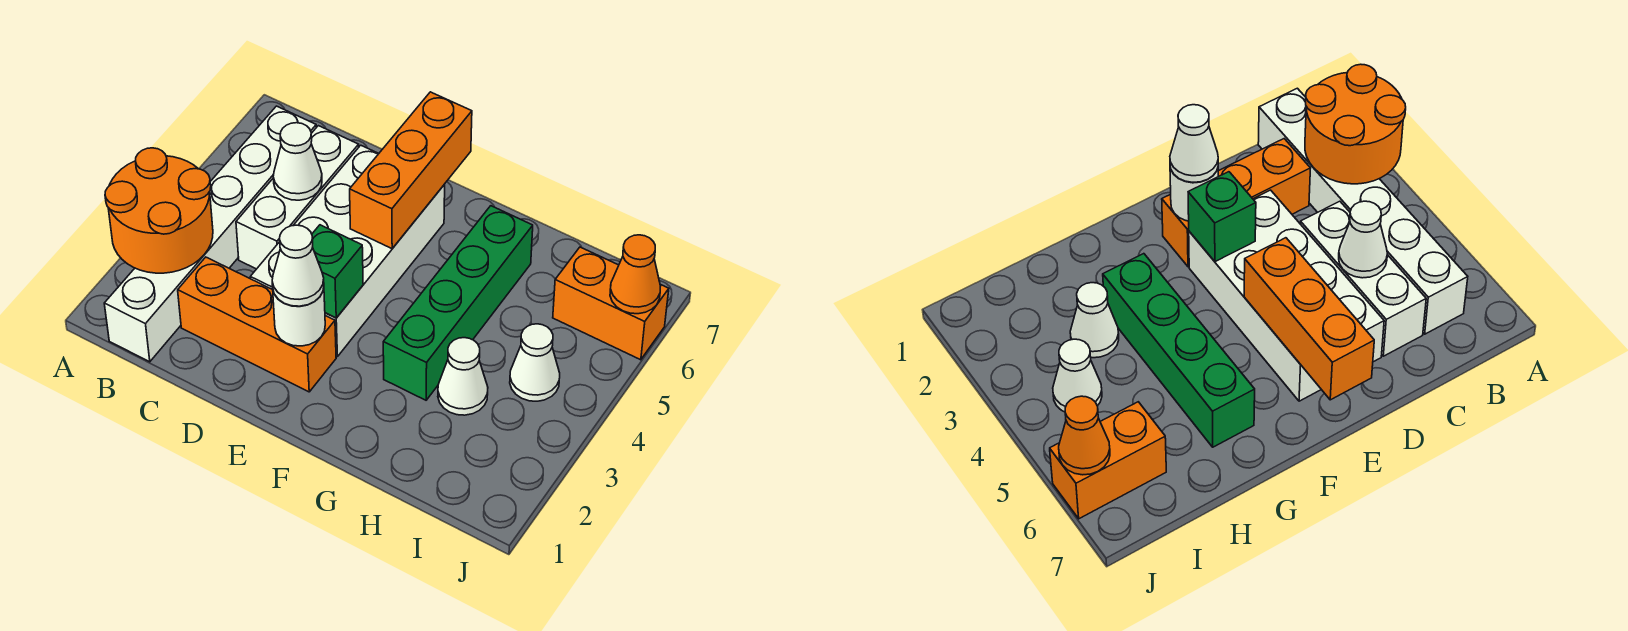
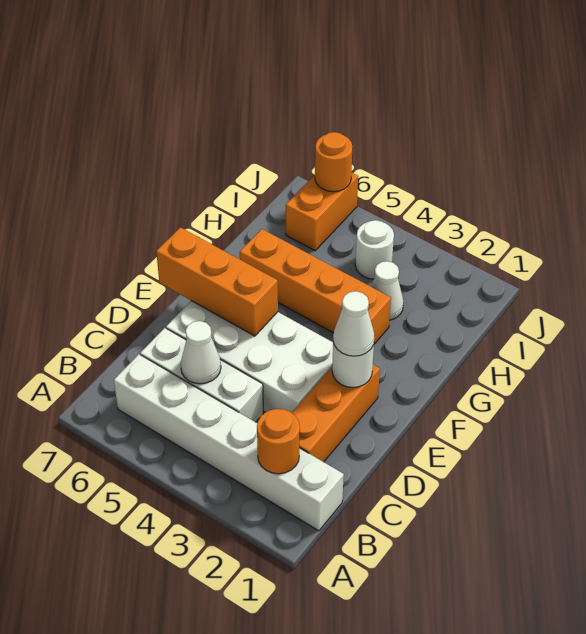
orange 2x2 round brick [105,148,213,273] -> orange 1x1 round brick [257,409,300,474]
green 1x1 brick [312,225,363,318] -> none
green 1x4 brick [383,206,533,400] -> orange 1x4 brick [240,229,391,344]
white 1x1 cone [510,324,560,401] -> white 1x1 round brick [355,220,394,279]
orange 1x1 cone [610,235,660,314] -> orange 1x1 round brick [315,132,352,192]

